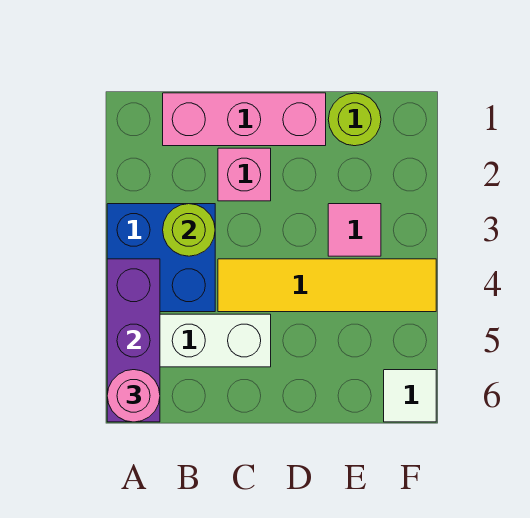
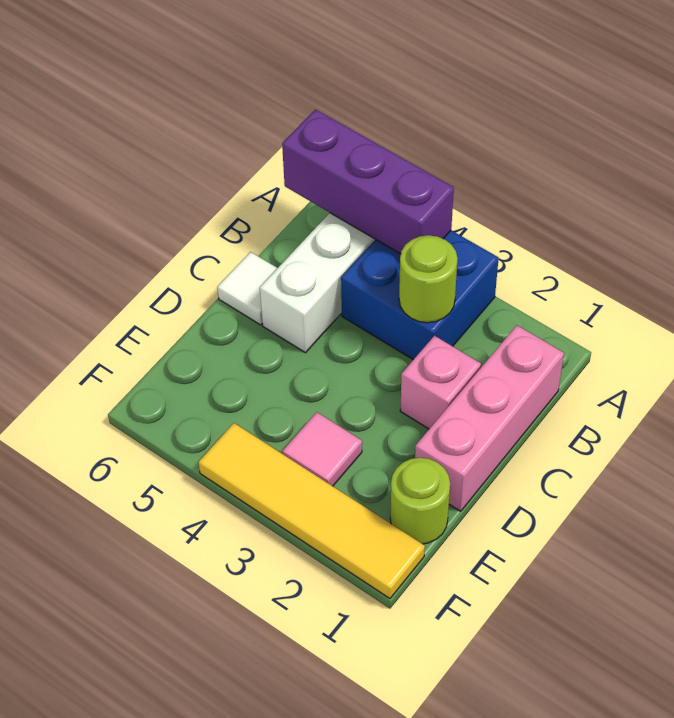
pink 1x1 round brick [107,370,160,422] -> none
yellow 1x4 tile [218,259,436,312] -> yellow 1x4 tile turned to [198,423,425,599]
white 1x1 tile [384,370,436,422] -> white 1x1 tile moved to [217,252,277,325]

